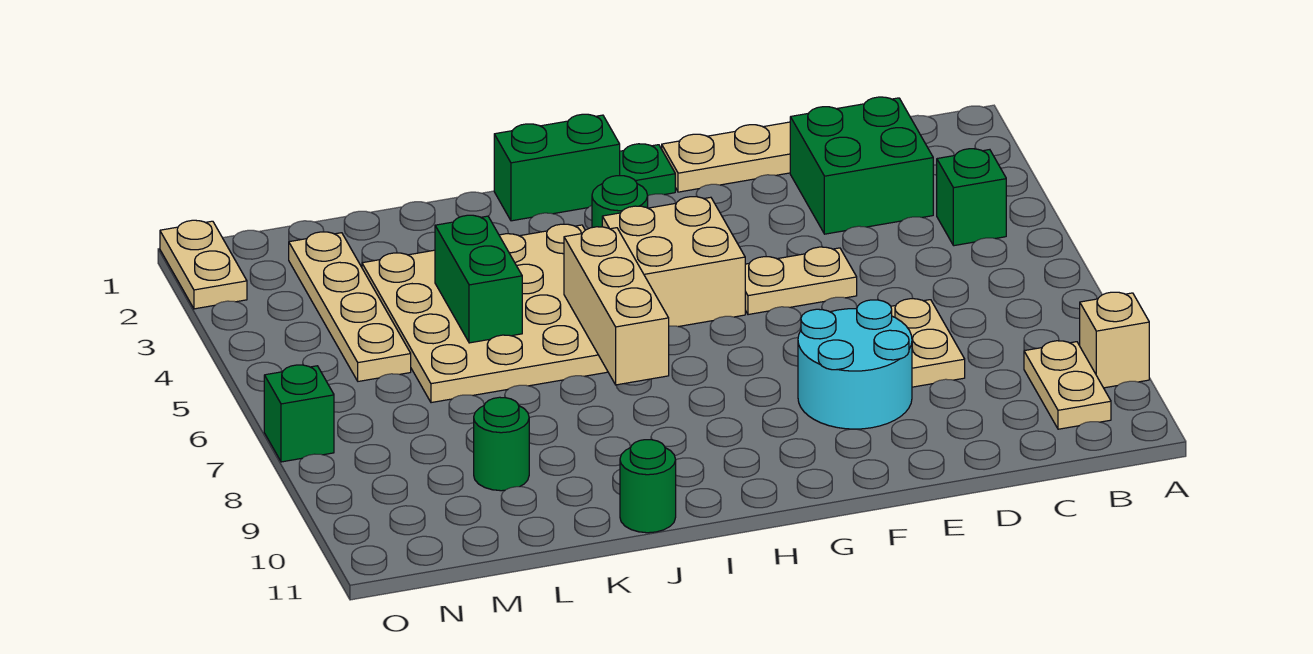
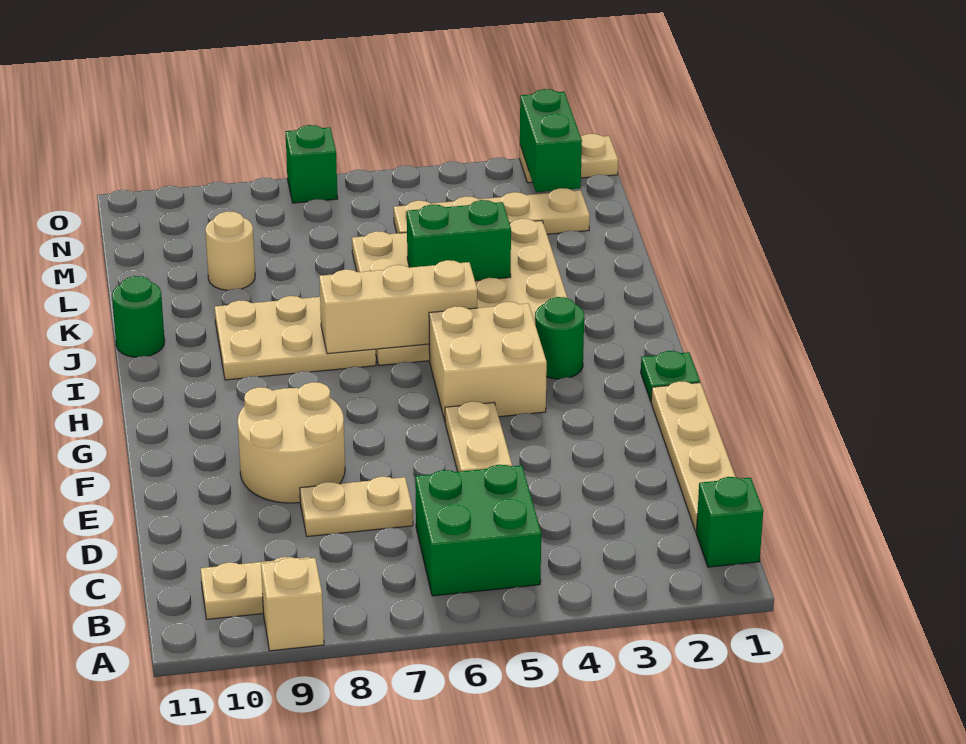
green 1x1 brick [937,149,1006,246] -> green 1x1 brick moved to [696,477,763,567]
green 2x2 brick [790,97,933,234] -> green 2x2 brick moved to [415,465,541,596]
cyan 2x2 round brick [798,300,912,429] -> tan 2x2 round brick [238,382,345,503]
green 1x2 brick [494,114,620,221] -> green 1x2 brick moved to [520,89,582,192]
none -> tan 2x3 plate [215,296,376,380]
green 1x1 round brick [474,397,529,491] -> tan 1x1 round brick [205,211,255,290]

